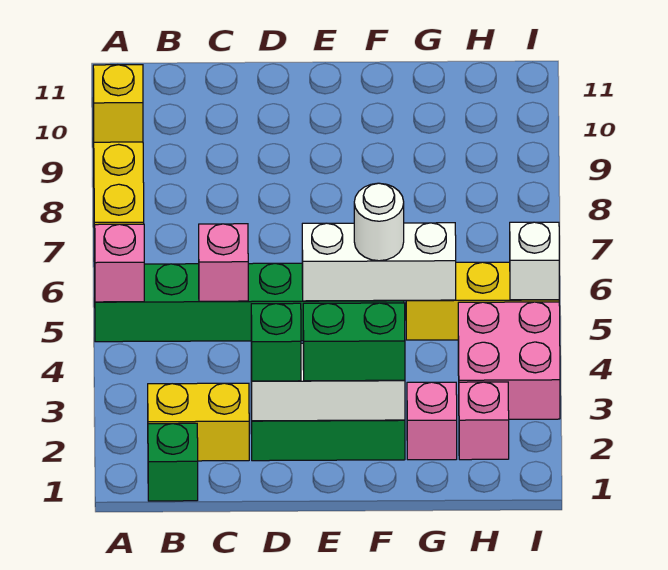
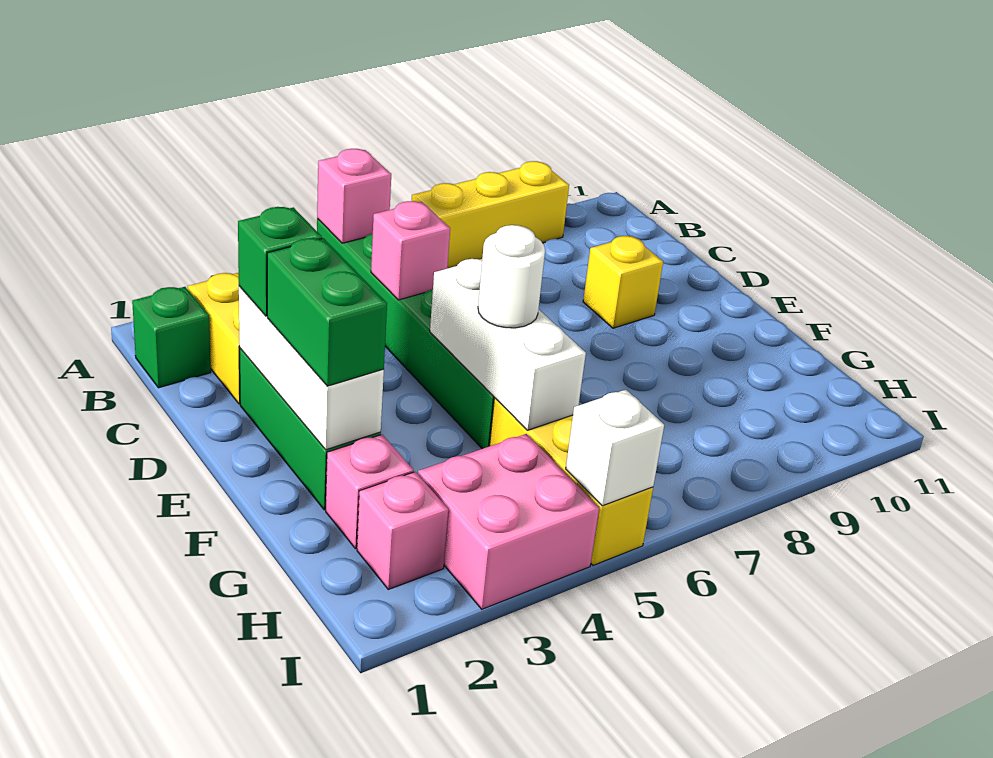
yellow 1x1 brick [93,65,143,142] -> yellow 1x1 brick moved to [583,236,663,328]

